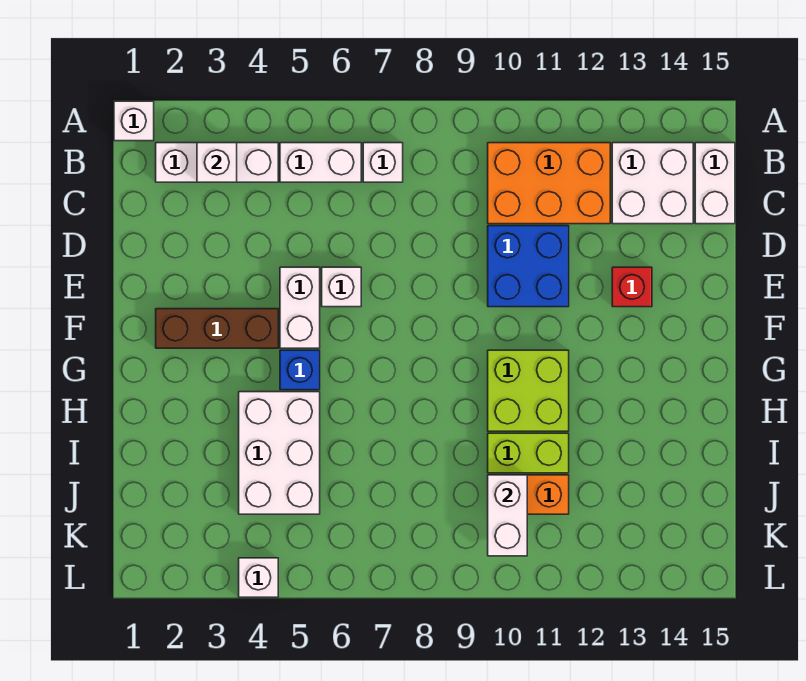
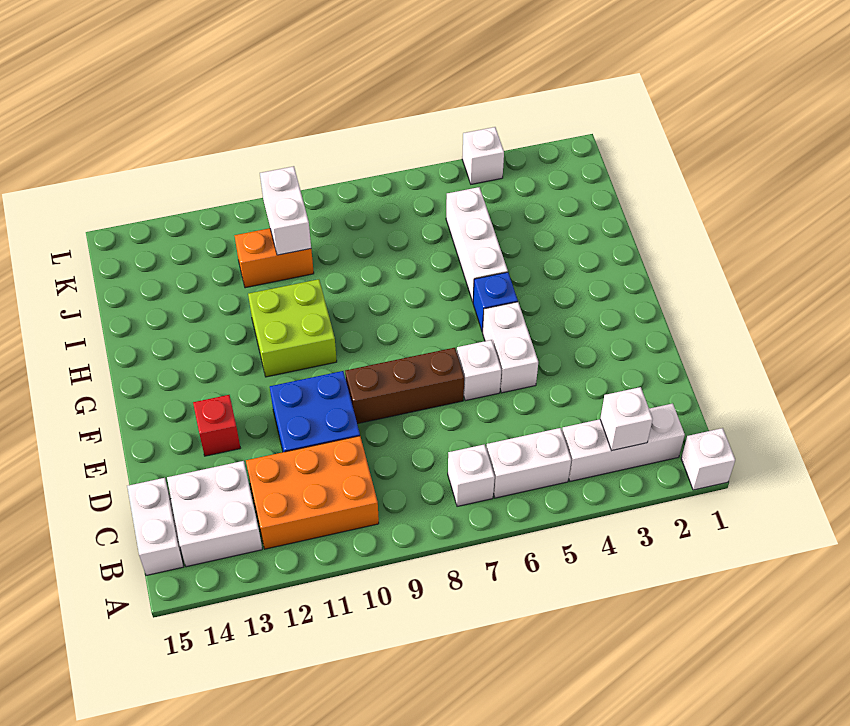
brown 1x3 brick [156,309,278,348] -> brown 1x3 brick moved to [345,348,464,424]
white 2x3 brick [239,392,320,514] -> white 1x3 brick [446,187,508,302]
lime 1x2 brick [488,433,569,473] -> none

